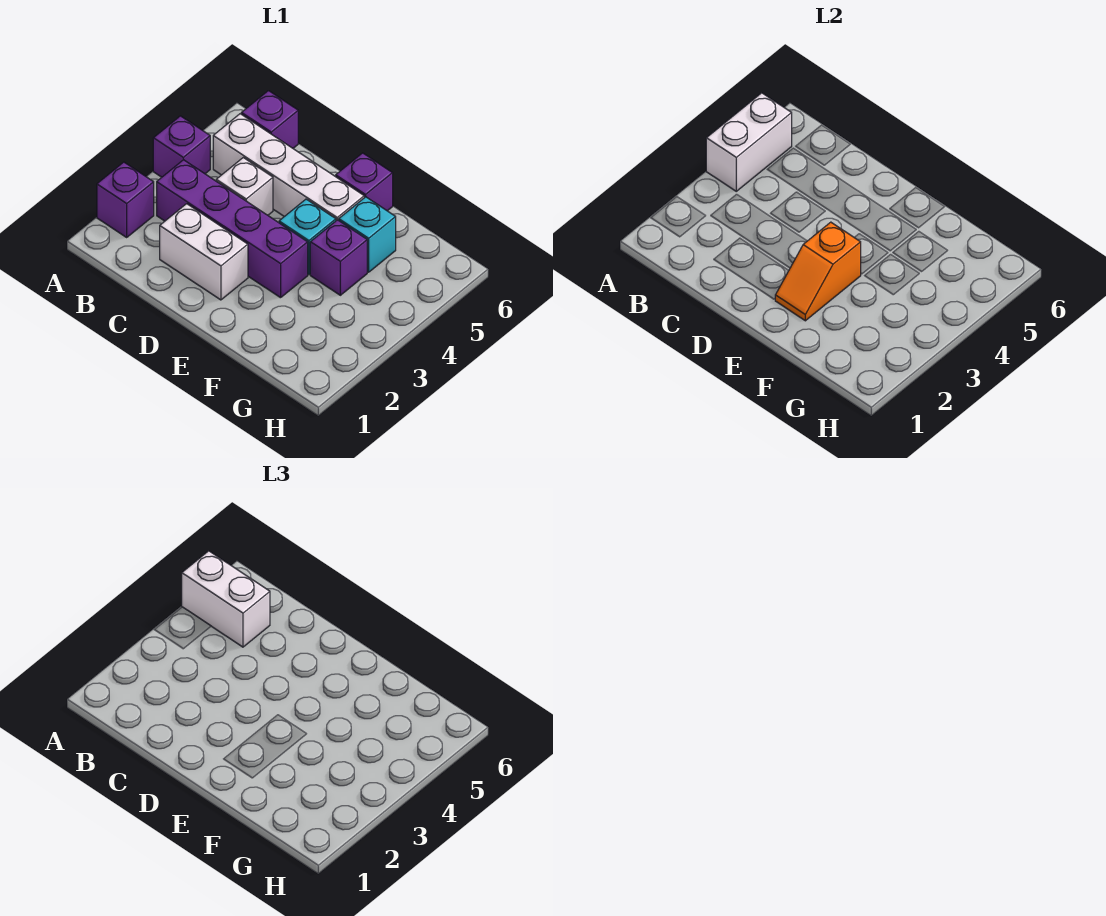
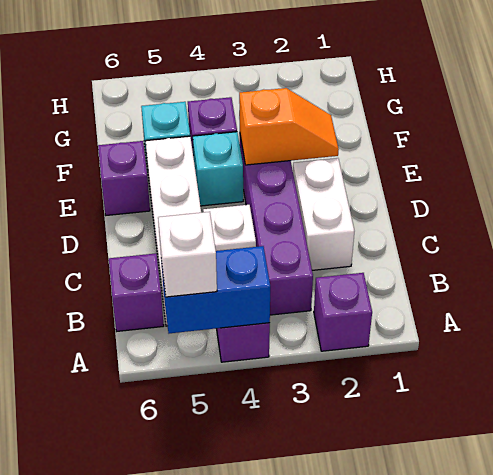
white 1x2 brick [706,93,792,191] -> blue 1x2 brick [161,246,270,333]
white 1x2 brick [182,551,270,647] -> white 1x1 brick [158,212,217,297]

